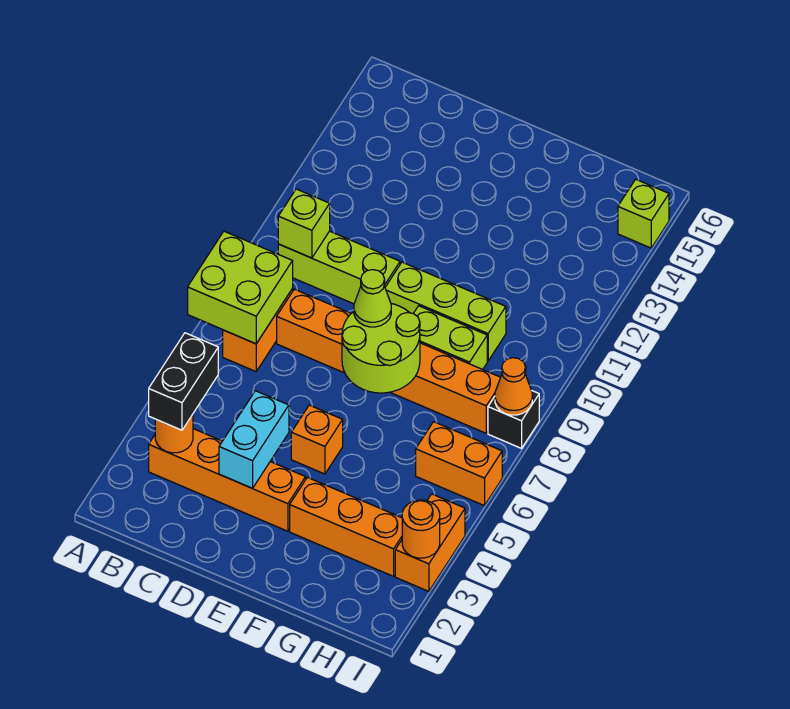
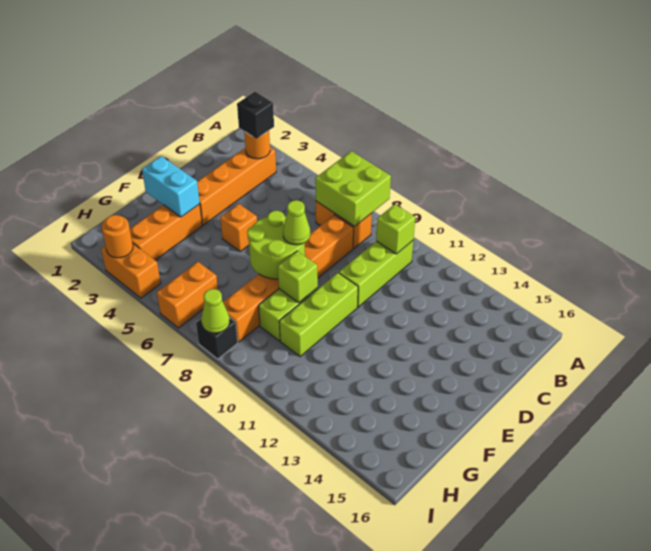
black 1x2 brick [149,333,218,430] -> black 1x1 brick [237,92,274,139]
cyan 1x2 brick [219,391,289,488] -> cyan 1x2 brick moved to [142,156,200,217]
orange 1x1 cone [495,358,532,415] -> lime 1x1 cone [201,289,230,333]
lime 1x1 brick [618,179,669,248] -> lime 1x1 brick moved to [278,251,318,303]

